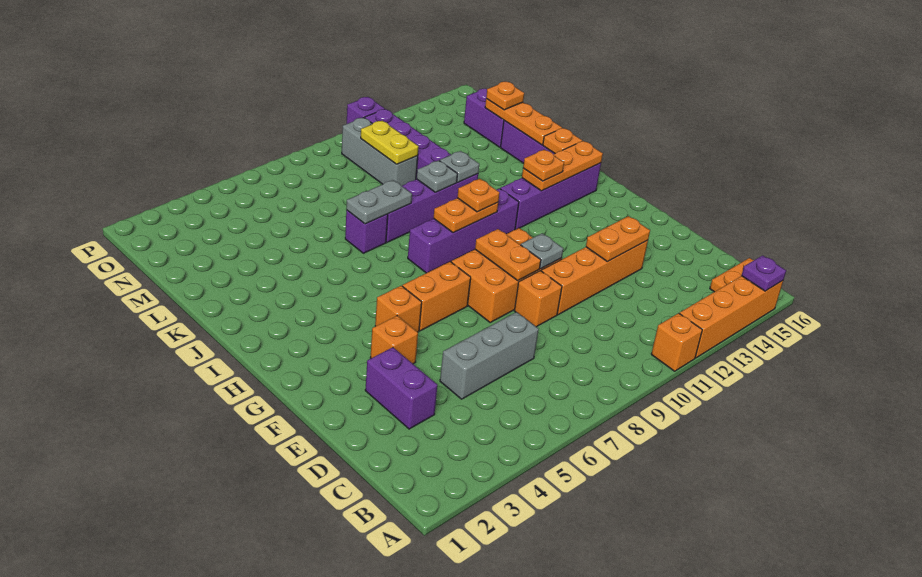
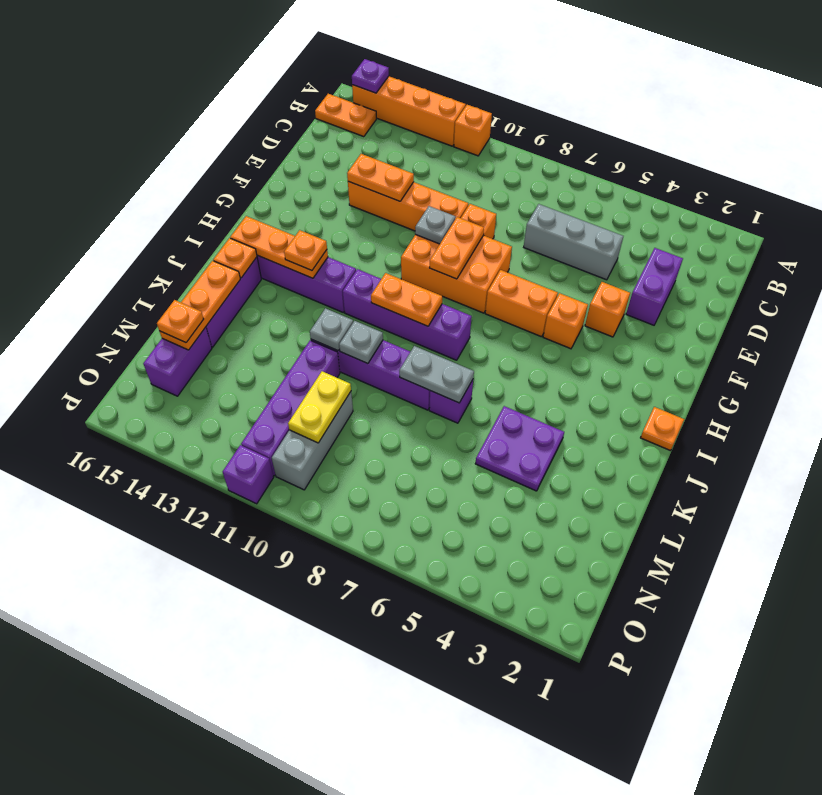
orange 1x1 plate [457,179,500,212] -> orange 1x1 plate moved to [641,407,684,451]
none -> purple 2x2 plate [475,406,564,491]

